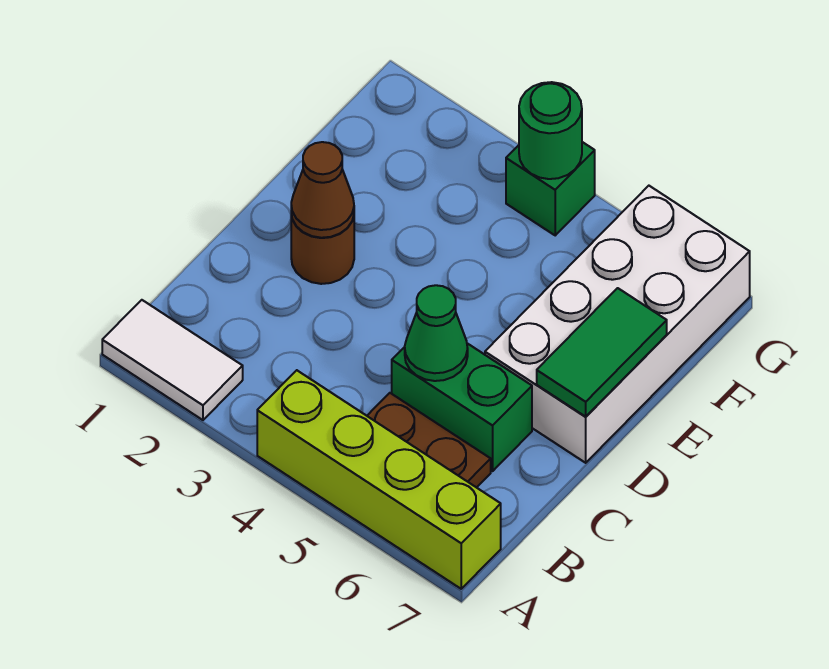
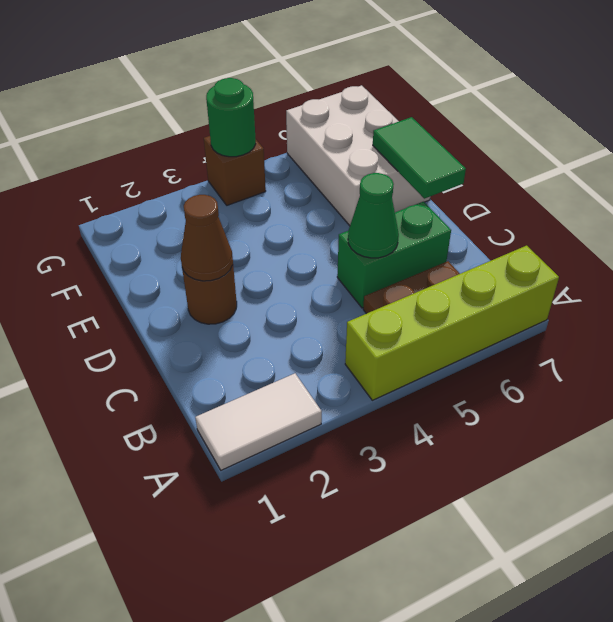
white 2x4 brick [485,186,750,463] -> white 2x3 brick [286,85,430,226]
green 1x1 brick [506,142,595,235] -> brown 1x1 brick [204,136,266,205]

